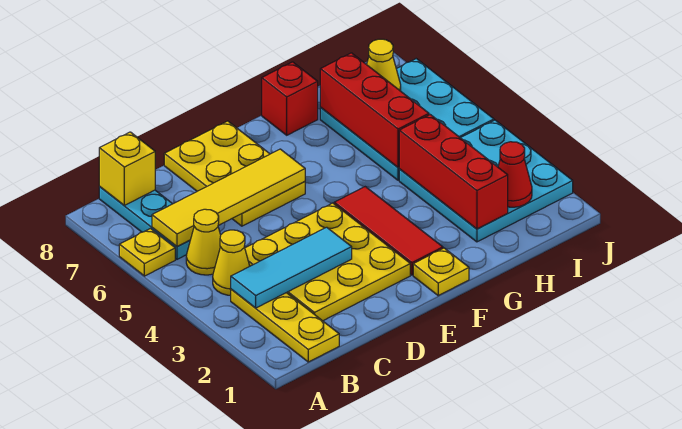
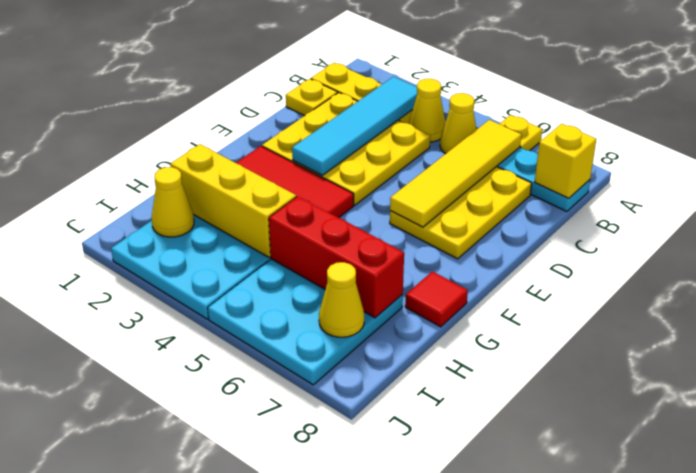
cyan 1x3 tile [231,227,352,308] -> cyan 1x4 tile [292,77,417,175]
yellow 2x3 plate [164,121,305,226] -> yellow 2x3 plate turned to [390,167,532,259]
yellow 1x1 plate [413,248,469,296] -> yellow 1x1 plate moved to [286,79,338,116]
red 1x1 brick [262,62,318,135] -> red 1x1 tile [405,271,468,327]
red 1x3 brick [399,115,508,229] -> yellow 1x3 brick [171,144,296,257]
red 1x1 cone [498,142,532,207] -> yellow 1x1 cone [152,167,194,237]

